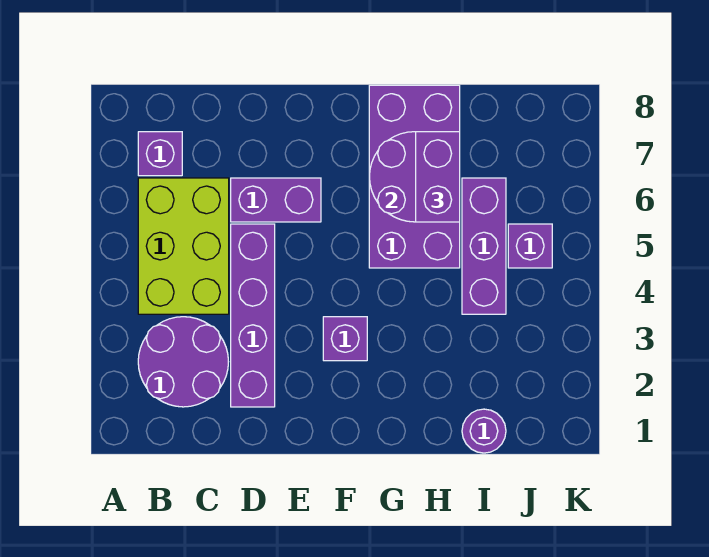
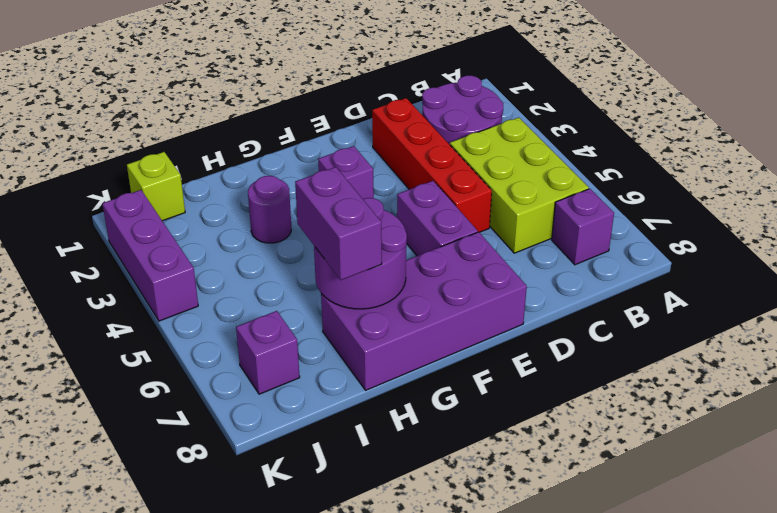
purple 1x4 brick [231,224,275,407] -> red 1x4 brick [372,98,492,232]
purple 1x2 brick [231,178,321,222] -> purple 1x2 brick turned to [397,181,478,256]
purple 2x4 brick [369,85,460,268] -> purple 2x4 brick turned to [321,232,527,390]
purple 1x1 round brick [462,409,506,453] -> purple 1x1 round brick moved to [248,176,291,243]
purple 1x3 brick [462,178,506,314] -> purple 1x3 brick moved to [102,190,198,321]
none -> lime 1x1 brick [127,152,185,221]
purple 1x1 brick [508,224,552,268] -> purple 1x1 brick moved to [236,311,300,394]

